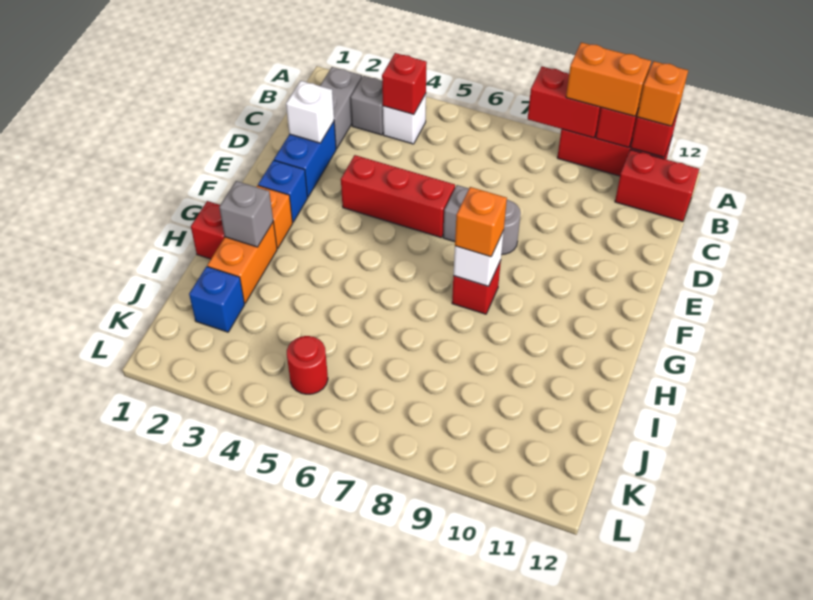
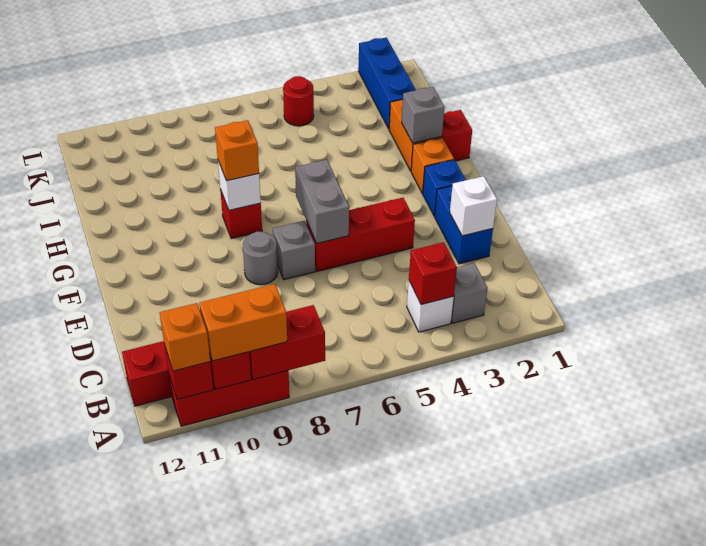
grey 1x2 brick [320,67,362,149] -> grey 1x2 brick moved to [295,160,349,243]
blue 1x1 brick [189,266,245,332] -> blue 1x3 brick [358,37,416,129]

